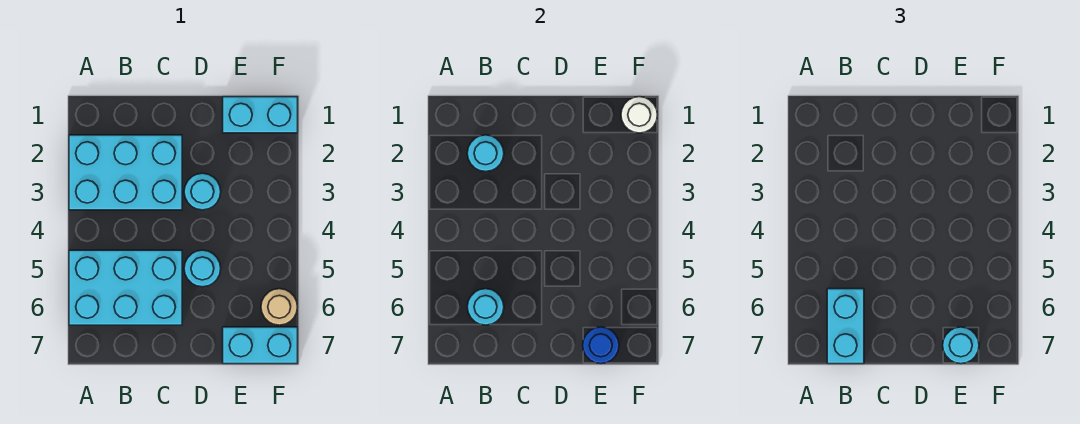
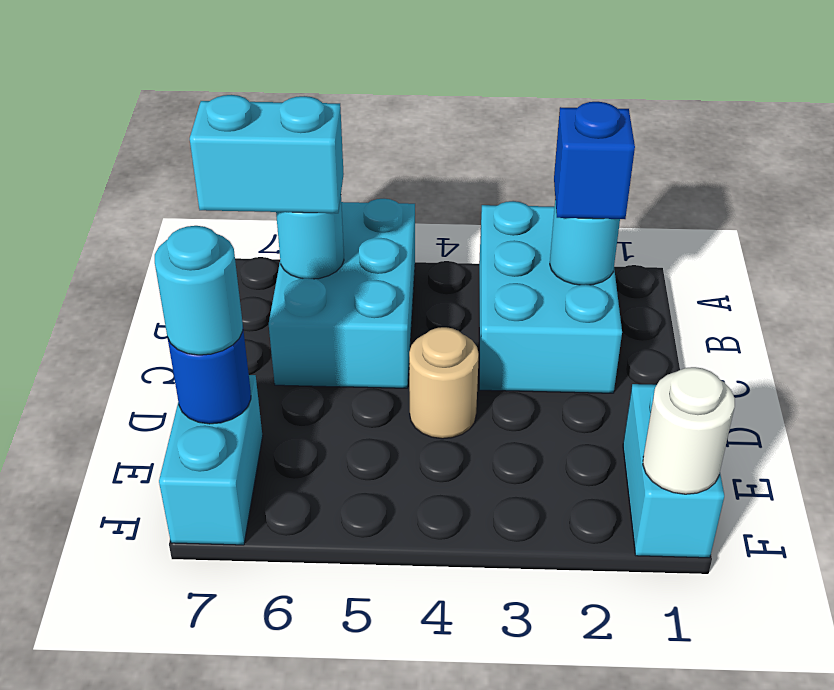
none -> blue 1x1 brick [554,102,635,219]
cyan 1x1 round brick [184,173,221,210] -> none
cyan 1x1 round brick [184,250,221,287] -> none
tan 1x1 round brick [261,289,298,325] -> tan 1x1 round brick moved to [409,327,479,439]

